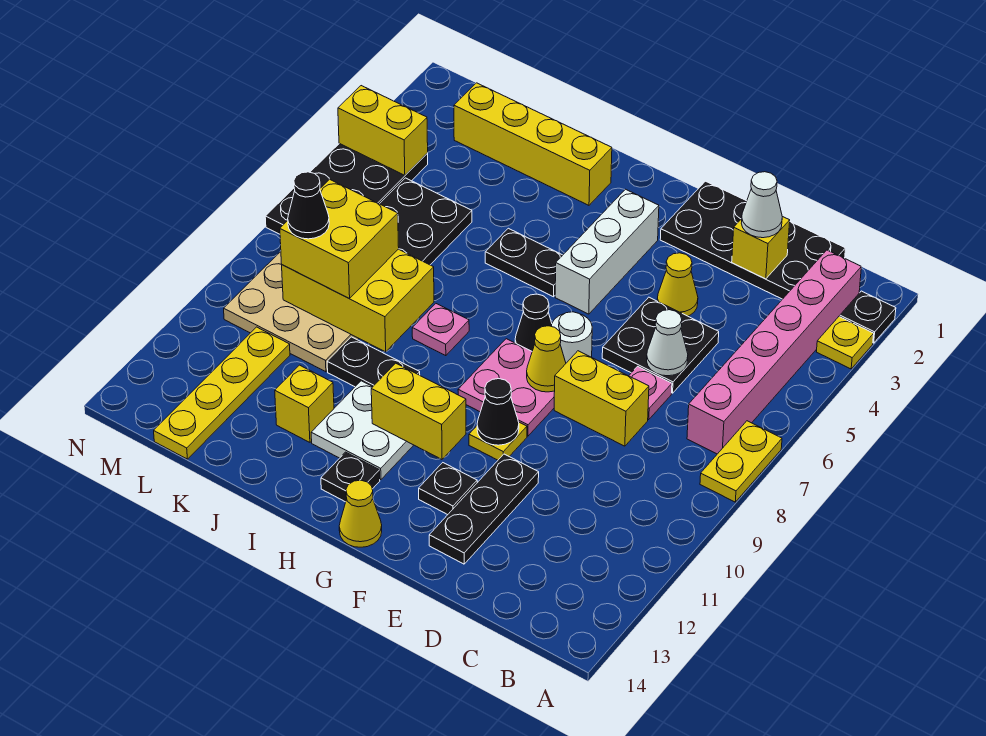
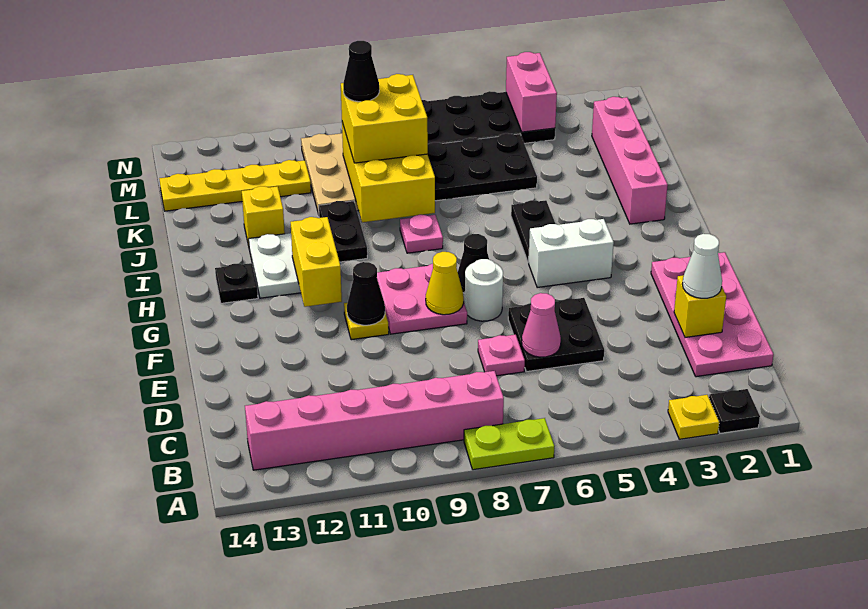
yellow 1x2 plate [700,421,782,502] -> lime 1x2 plate [464,418,554,470]
pink 1x6 brick [687,250,861,454] -> pink 1x6 brick moved to [245,371,504,470]
black 2x4 plate [660,181,846,299] -> pink 2x4 plate [651,252,774,377]
white 1x1 cone [647,310,688,376] -> pink 1x1 cone [522,293,561,357]
yellow 1x2 brick [554,351,649,446] -> none
yellow 1x1 cone [657,253,698,316] -> none
black 1x3 plate [429,454,539,564] -> none
black 1x1 plate [419,463,477,515] -> none
white 1x3 brick [555,189,659,314] -> white 1x2 brick [529,219,614,287]
yellow 1x1 cone [339,480,382,547] -> none
yellow 1x4 brick [454,83,612,205] -> pink 1x4 brick [592,97,668,224]
yellow 1x2 brick [338,86,428,175] -> pink 1x2 brick [506,52,557,132]

